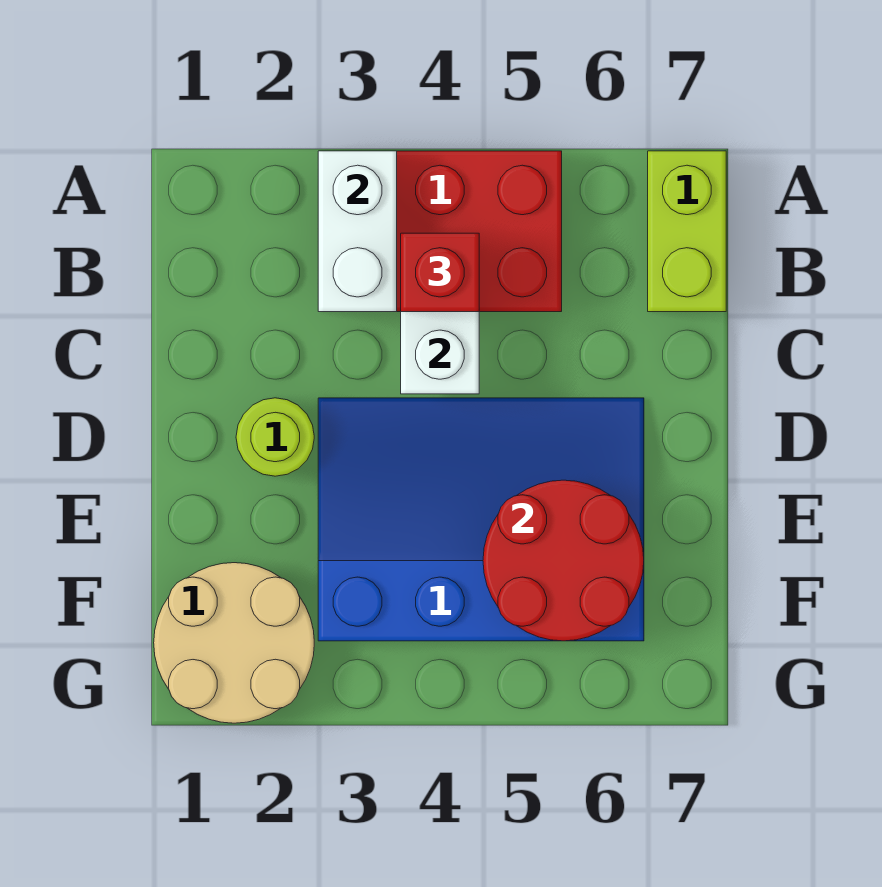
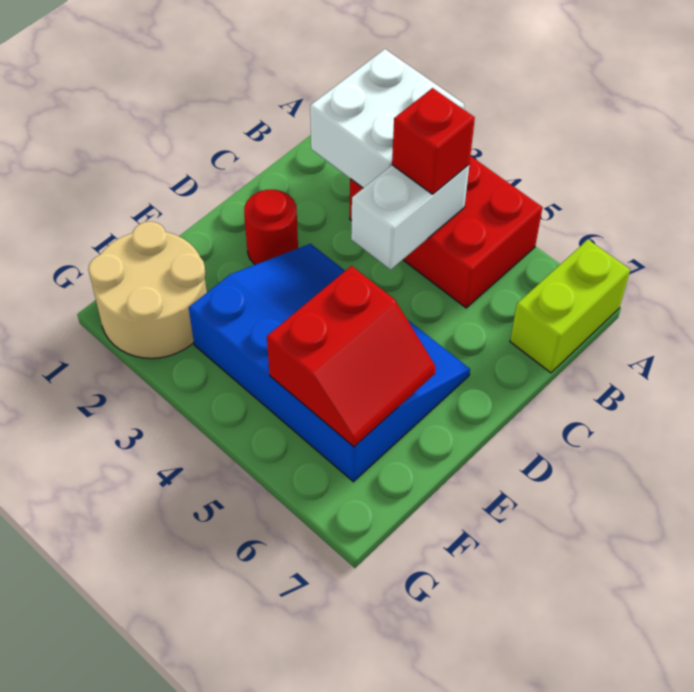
white 1x2 brick [318,151,397,312] -> white 2x2 brick [310,49,464,188]
lime 1x1 round brick [236,398,314,476] -> red 1x1 round brick [244,190,298,265]
red 2x2 round brick [483,480,644,641] -> red 2x2 slope [267,266,436,447]

